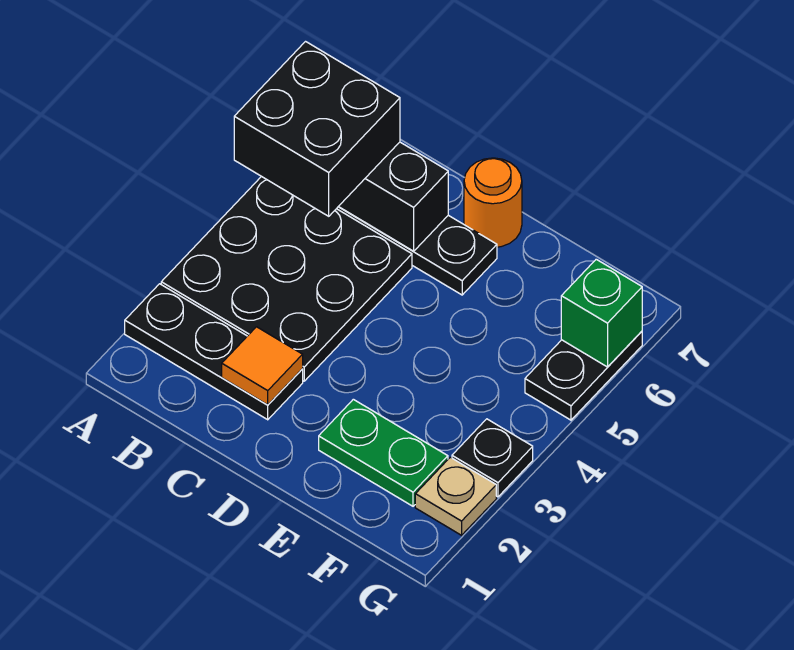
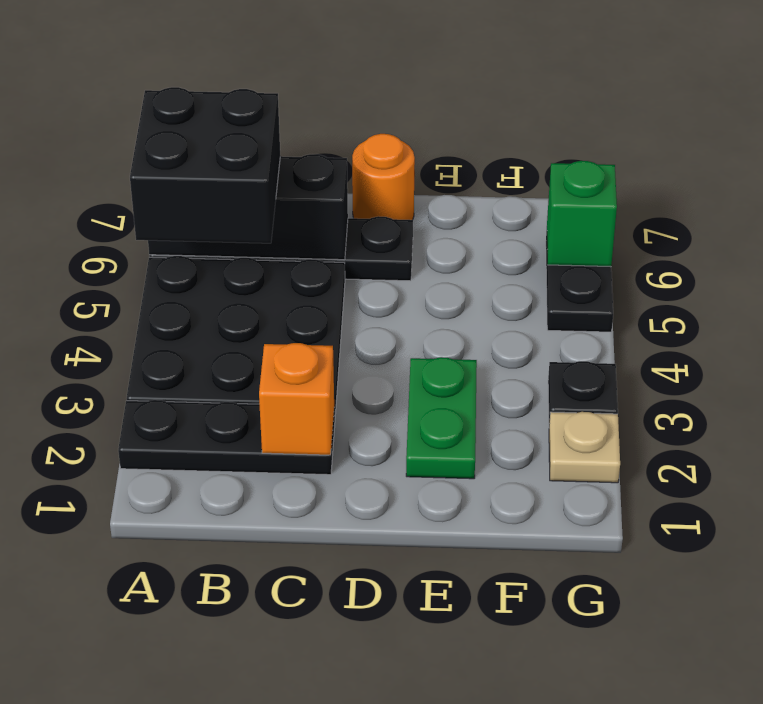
orange 1x1 tile [222,327,303,405] -> orange 1x1 brick [259,343,334,455]
green 1x2 plate [319,399,448,506] -> green 1x2 plate turned to [406,357,477,479]

